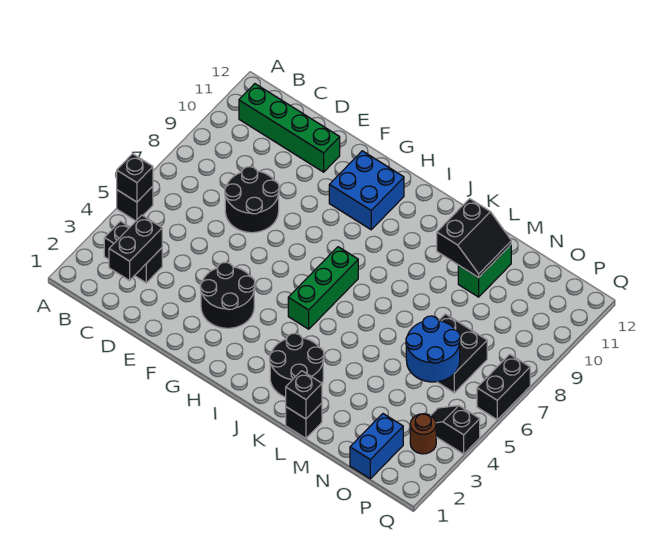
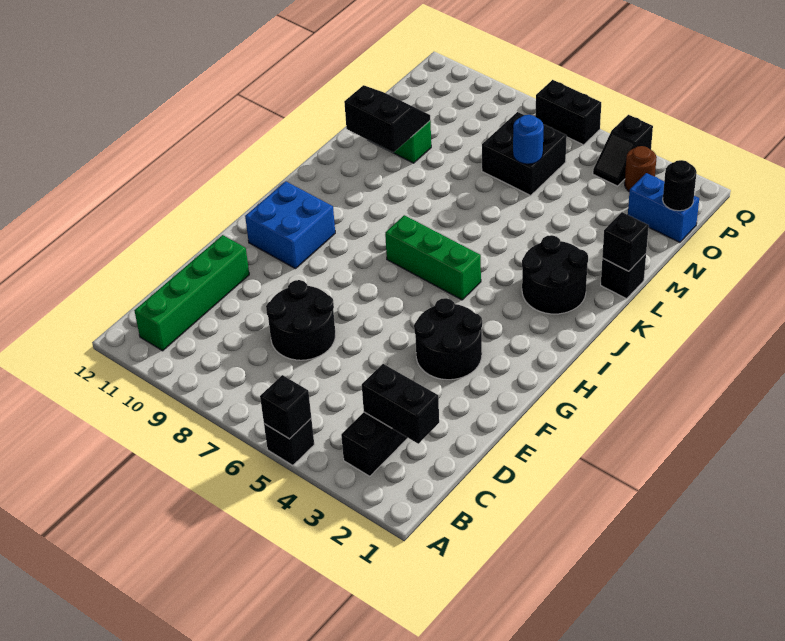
blue 2x2 round brick [406,316,460,382] -> blue 1x1 round brick [513,115,544,164]
none -> black 1x1 round brick [663,160,697,211]

